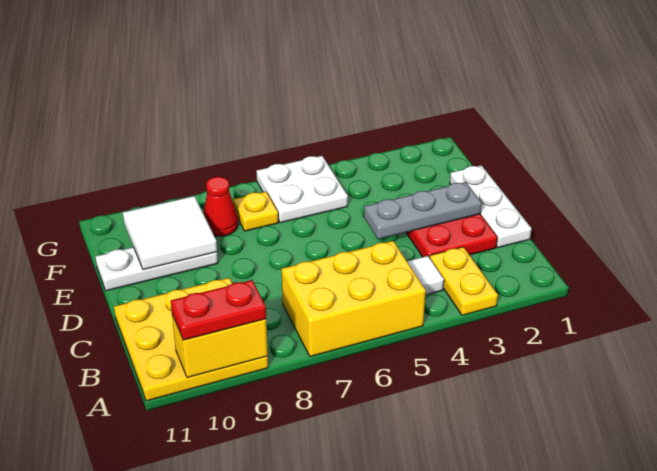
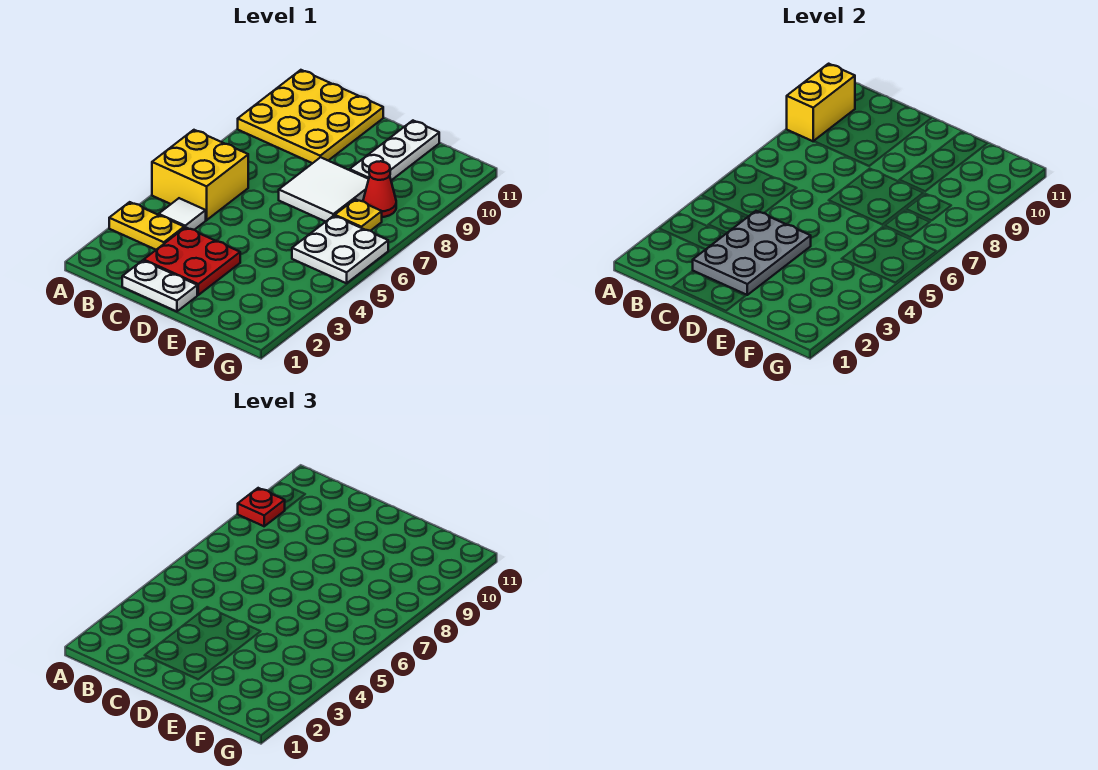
yellow 2x3 brick [282,241,426,357] -> yellow 2x2 brick [152,130,248,220]
red 1x2 plate [171,280,266,340] -> red 1x1 plate [238,488,285,526]
white 1x3 plate [450,165,532,248] -> white 1x2 plate [122,260,197,312]
grey 1x3 plate [364,182,481,239] -> grey 2x3 plate [693,211,811,295]
white 2x2 tile [123,196,217,270] -> white 2x2 tile moved to [279,157,369,222]

